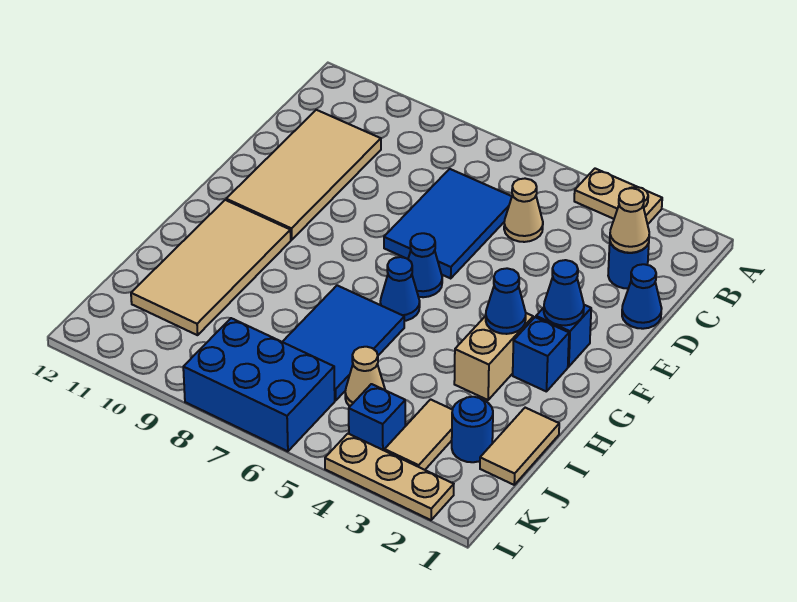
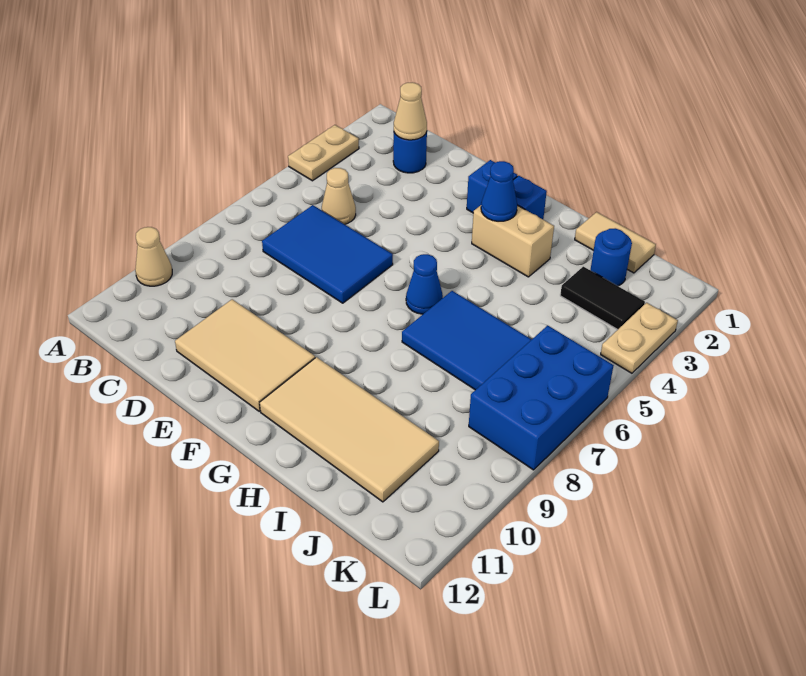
tan 2x4 tile [226,110,381,240] -> tan 2x3 tile [175,299,315,411]
blue 1x1 cone [622,264,662,329] -> none
blue 1x1 cone [544,260,584,325] -> none
blue 1x1 cone [408,233,442,297] -> none
tan 1x2 tile [385,399,452,470] -> black 1x2 tile [560,267,645,330]
tan 1x1 cone [345,347,385,406] -> tan 1x1 cone moved to [135,227,172,286]
blue 1x1 brick [349,384,405,451] -> none
tan 1x3 plate [325,434,454,520] -> tan 1x2 plate [601,303,678,373]

